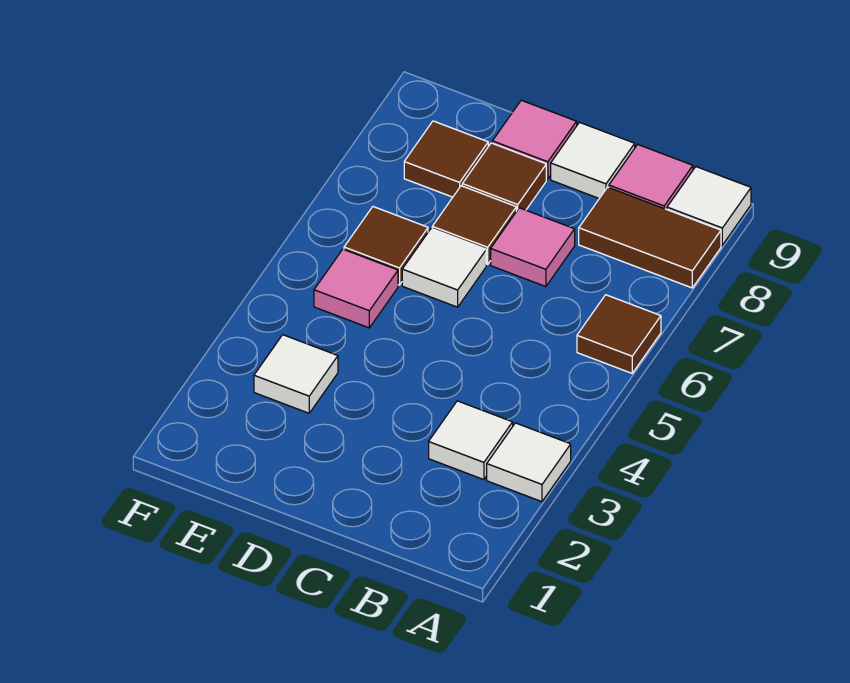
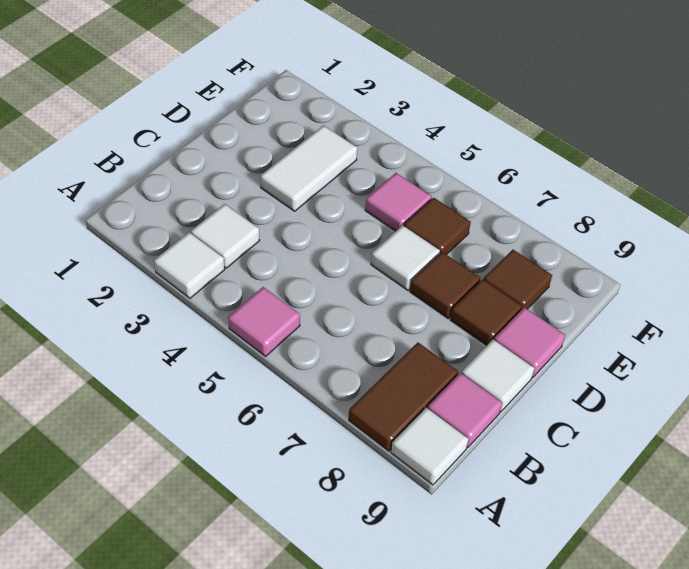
brown 1x1 tile [577,295,661,373] -> none
pink 1x1 tile [491,208,575,287] -> pink 1x1 tile moved to [228,287,300,356]
white 1x1 tile [254,335,338,413] -> white 1x2 tile [260,126,357,211]

